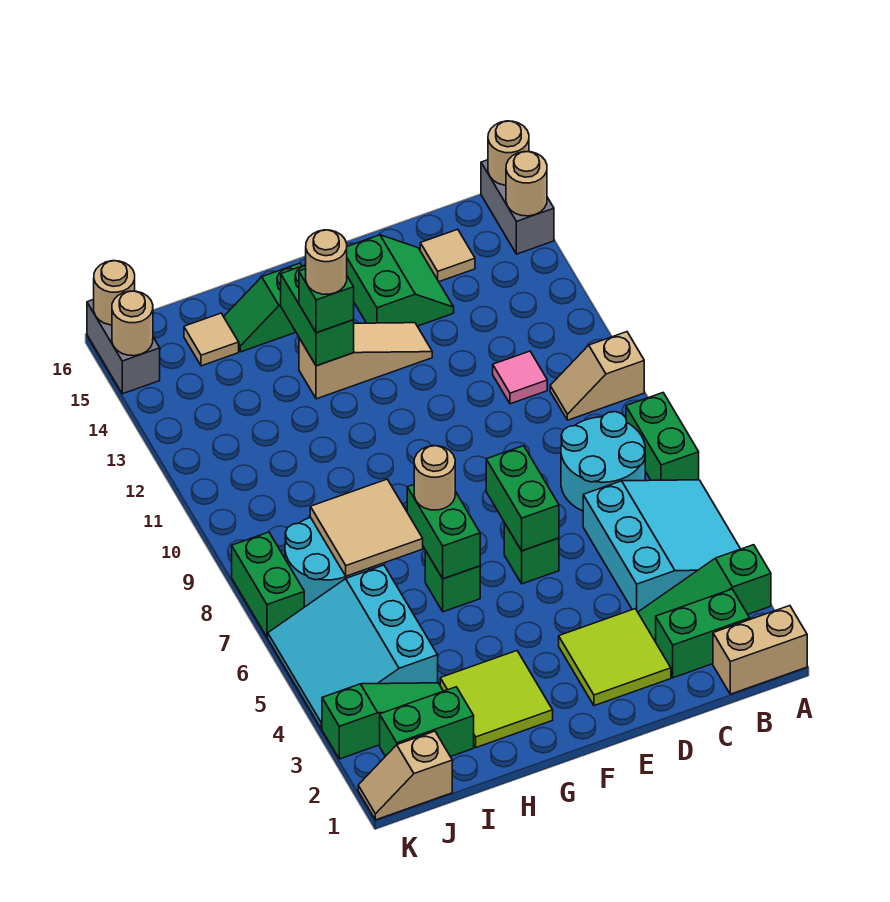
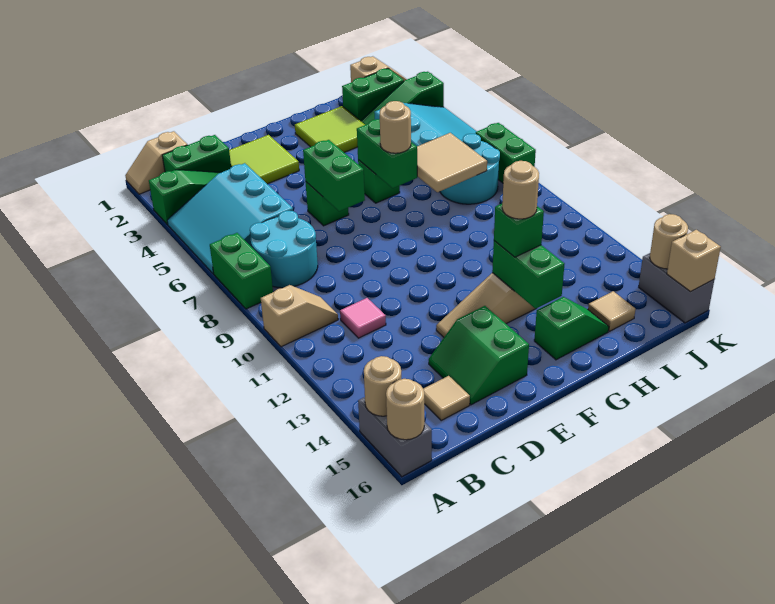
tan 1x2 brick [713,606,807,694] -> tan 1x2 slope [125,131,187,194]
tan 1x1 round brick [94,261,135,325] -> tan 1x1 brick [667,230,721,292]

